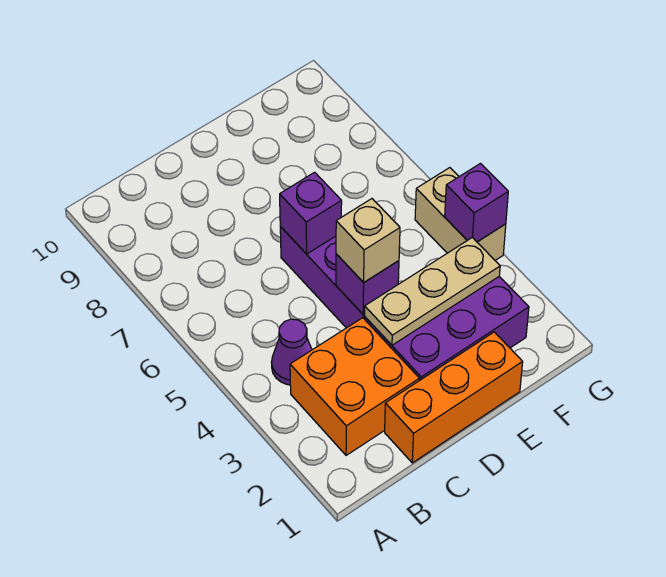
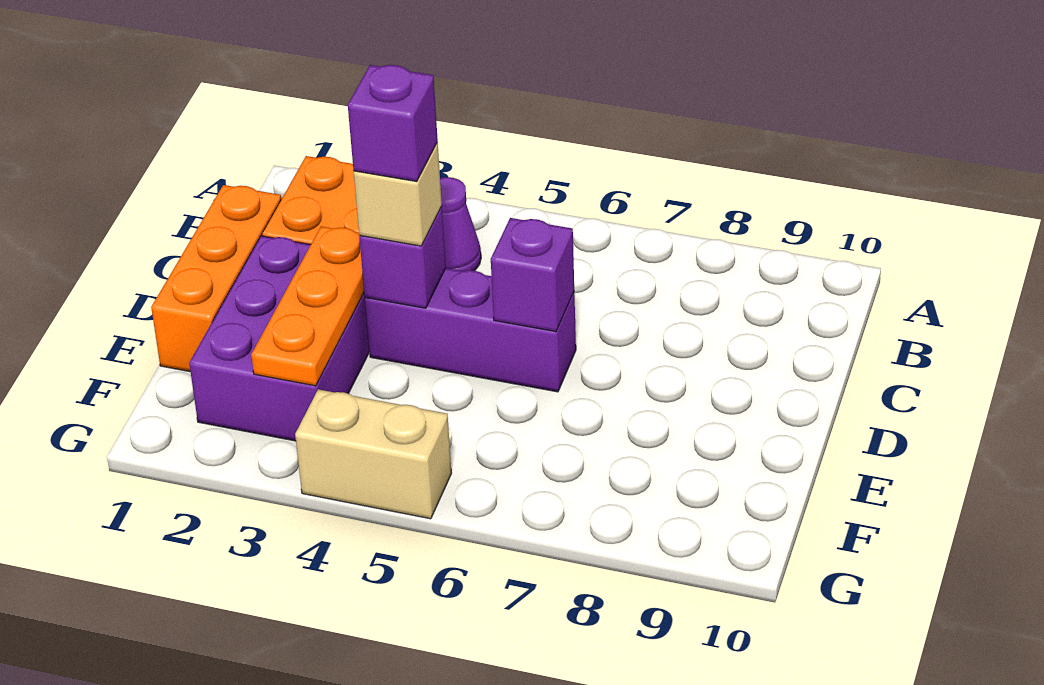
tan 1x3 plate [365,237,500,345] -> orange 1x3 plate [251,226,364,386]
purple 1x1 brick [445,164,508,242] -> purple 1x1 brick moved to [348,65,438,181]

